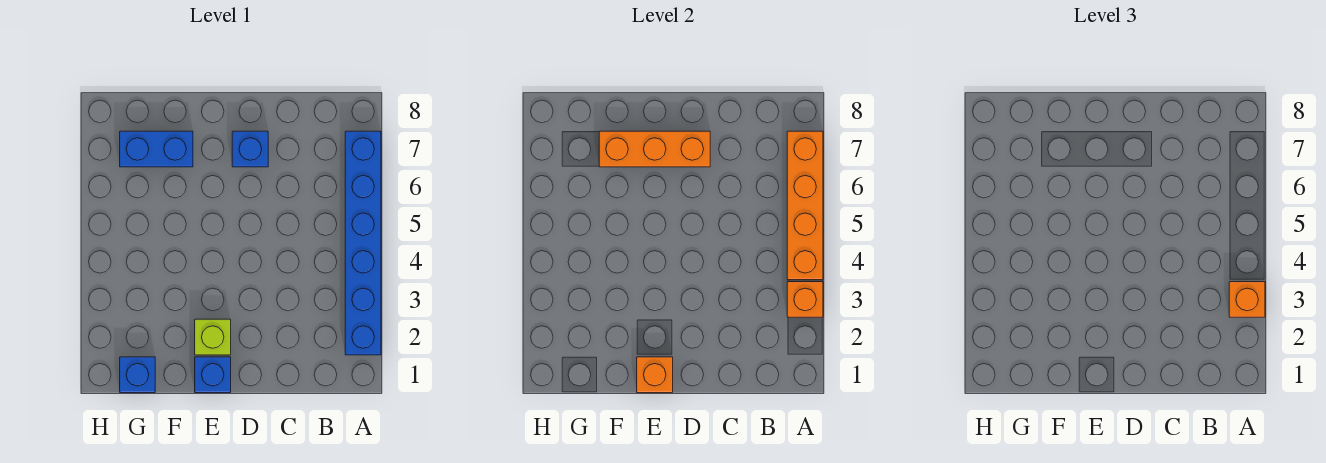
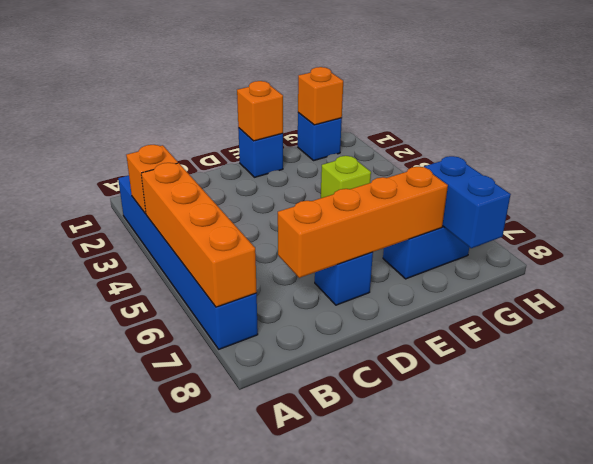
orange 1x1 brick [1229,282,1265,317] -> orange 1x1 brick moved to [298,67,343,125]
orange 1x3 brick [599,131,710,167] -> orange 1x4 brick [278,167,448,278]
lime 1x1 brick [195,319,231,355] -> lime 1x1 brick moved to [321,156,371,198]
none -> blue 1x2 brick [425,156,511,248]

